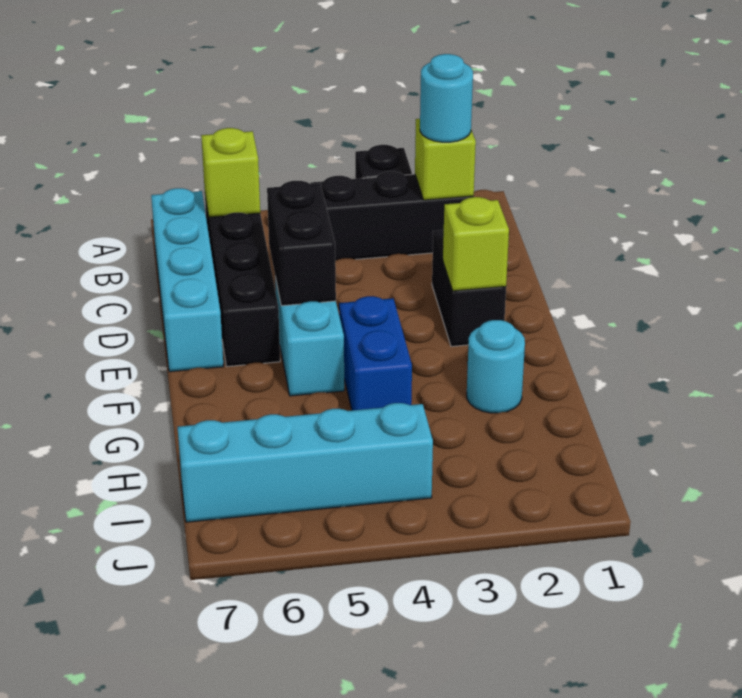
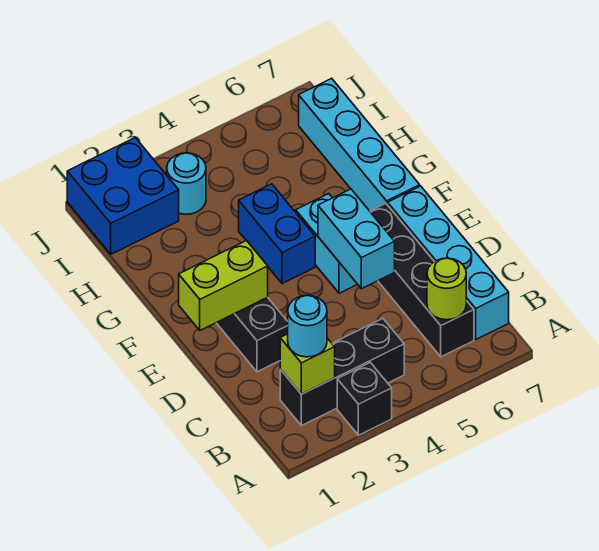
lime 1x1 brick [201,128,260,217] -> lime 1x1 round brick [427,258,466,320]
black 1x2 brick [267,181,336,306] -> cyan 1x2 brick [318,189,395,289]
lime 1x1 brick [443,197,509,291] -> lime 1x2 brick [179,240,268,330]
cyan 1x1 round brick [467,320,525,413] -> cyan 1x1 round brick moved to [167,153,206,214]
none -> blue 2x2 brick [67,138,179,254]
cyan 1x4 brick [177,403,433,522] -> cyan 1x4 brick turned to [299,78,420,211]

